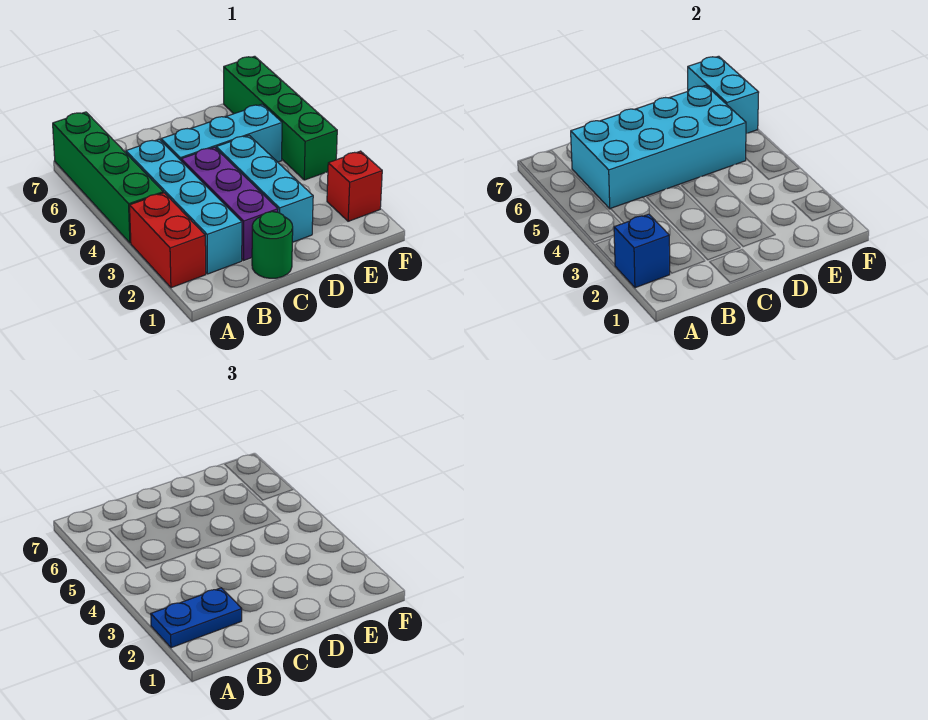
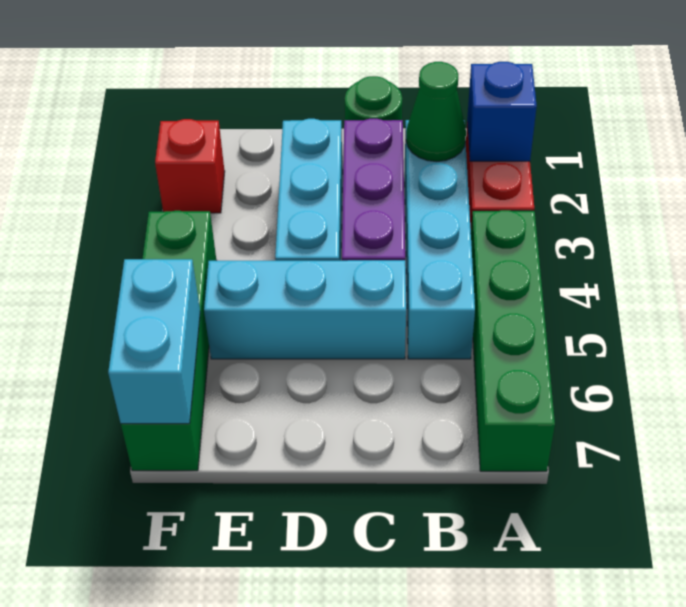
blue 1x2 plate [151,588,242,648] -> none
none -> green 1x1 cone [406,62,466,162]
cyan 2x4 brick [571,85,746,209] -> none

